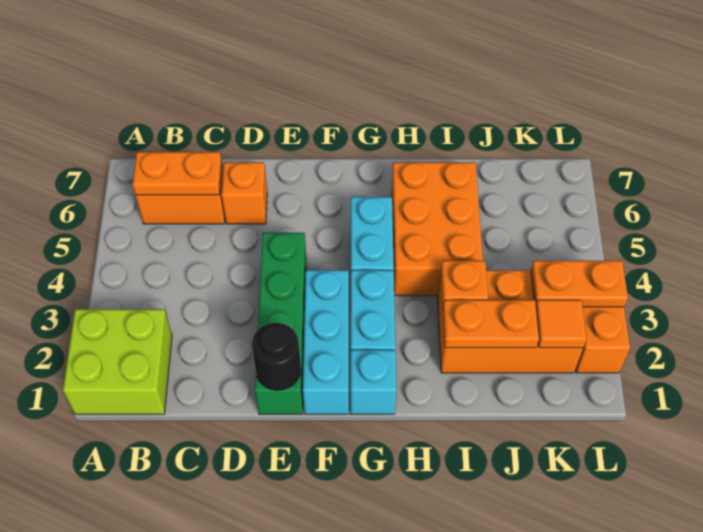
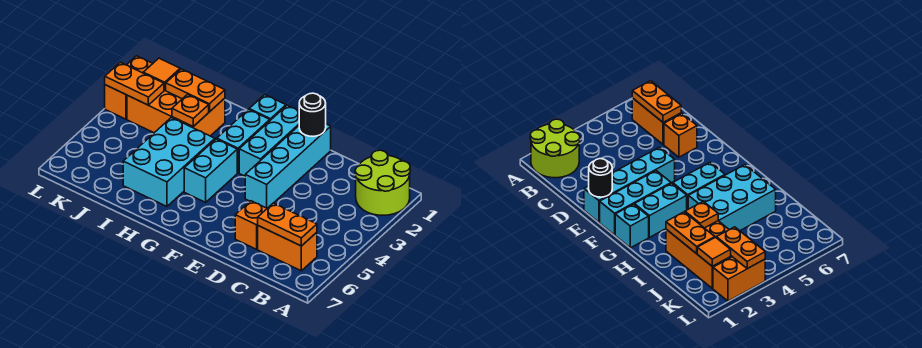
lime 2x2 brick [63,309,172,414] -> lime 2x2 round brick [355,150,410,215]
green 1x4 brick [255,233,306,414] -> cyan 1x4 brick [245,124,331,208]
orange 2x3 brick [392,162,483,296] -> cyan 2x3 brick [123,118,215,206]

